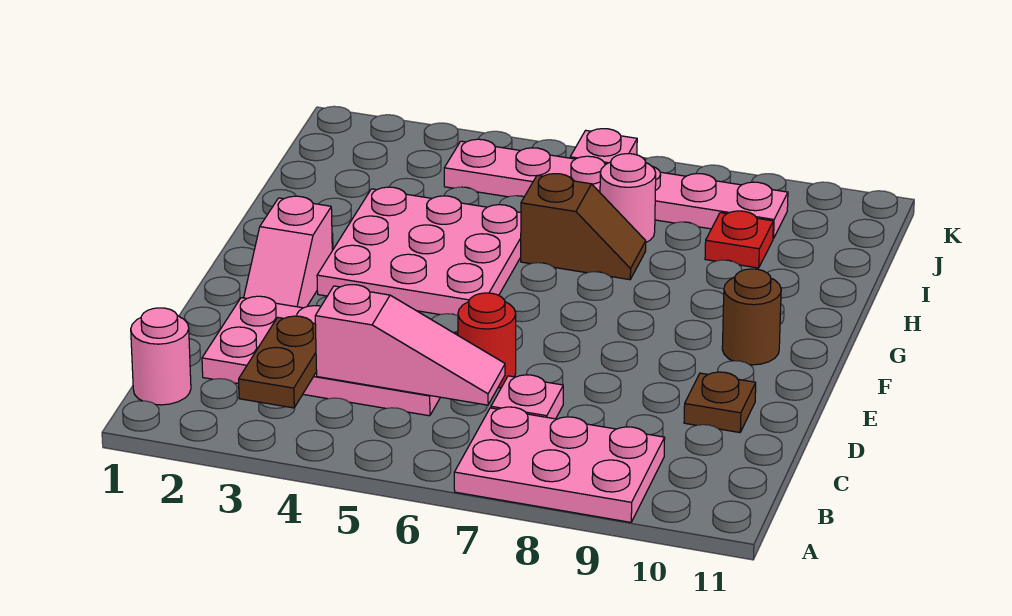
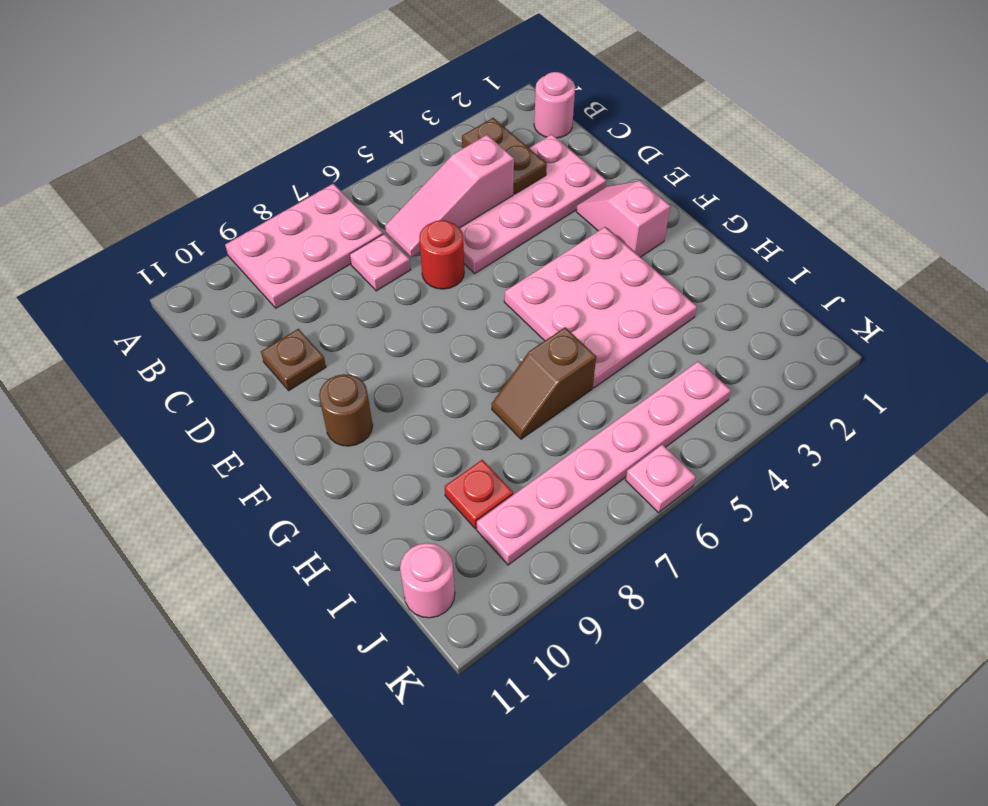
pink 1x1 round brick [600,154,656,242] -> pink 1x1 round brick moved to [400,543,455,618]

